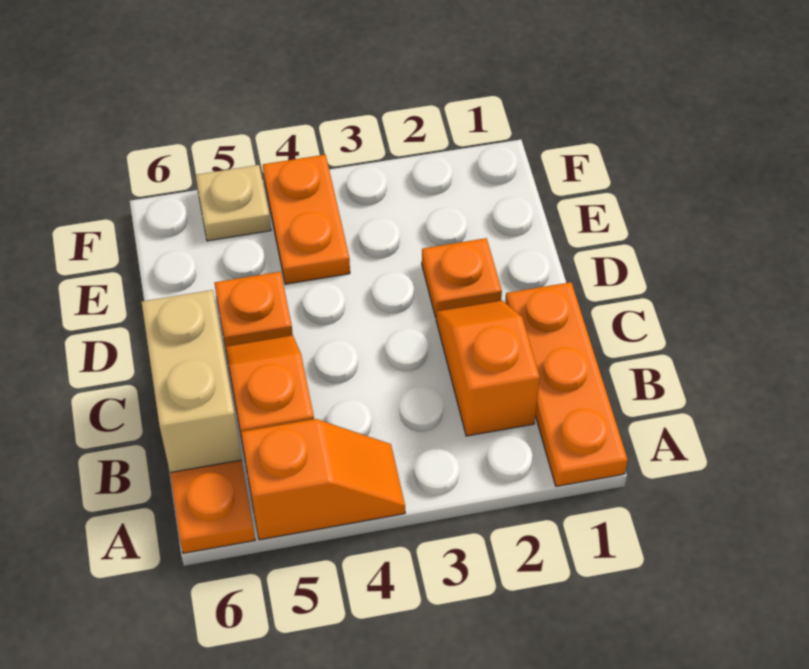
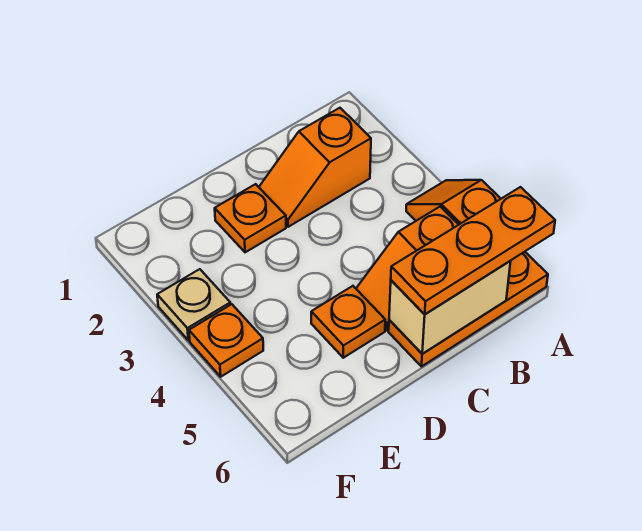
orange 1x3 plate [505,282,628,486] -> orange 1x3 plate moved to [391,187,555,314]
orange 1x2 plate [263,155,350,284] -> orange 1x1 plate [189,304,263,377]
tan 1x1 plate [196,165,271,241] -> tan 1x1 plate moved to [157,269,230,340]

